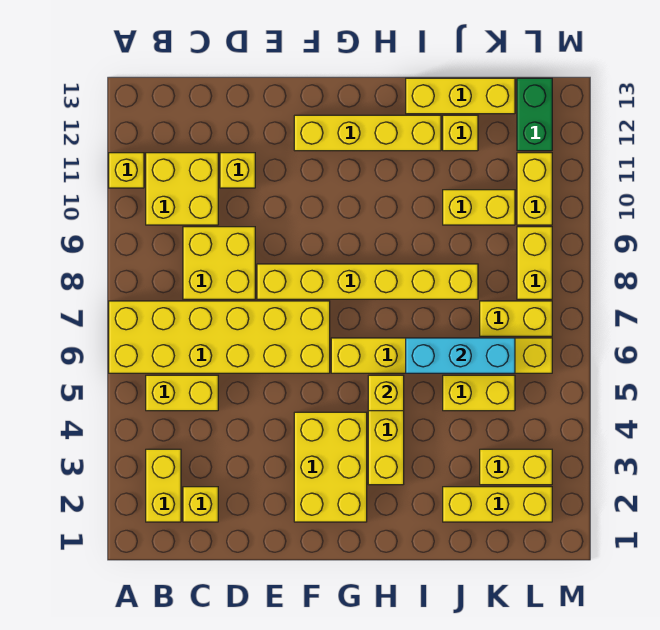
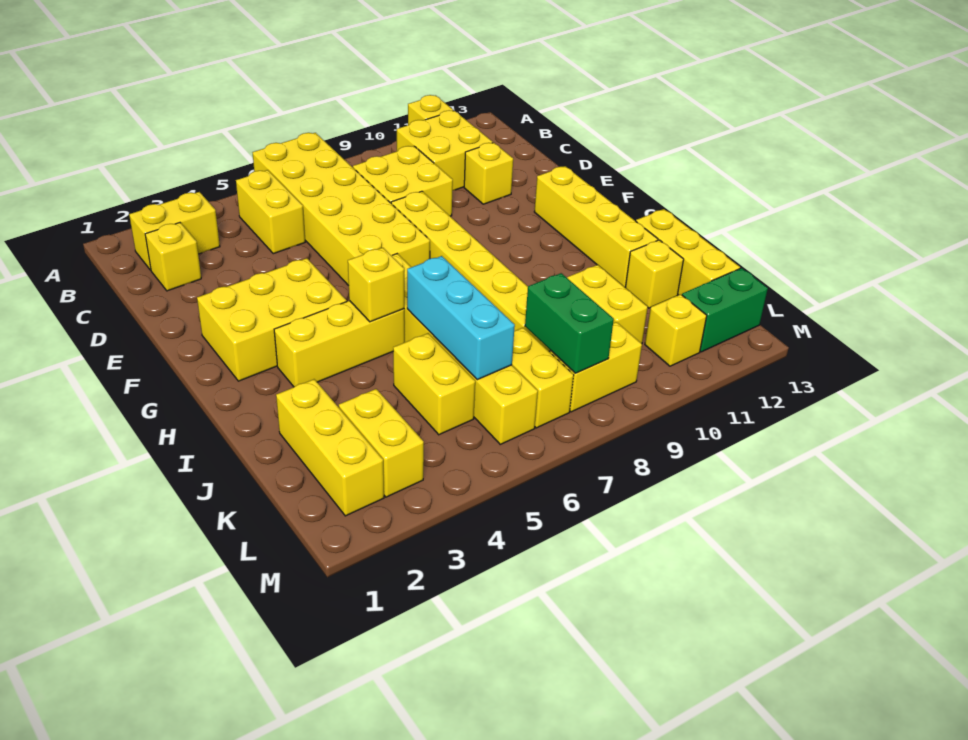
none -> green 1x2 brick [525,273,614,373]
yellow 1x2 brick [517,153,552,225] -> yellow 1x1 brick [645,294,707,366]

